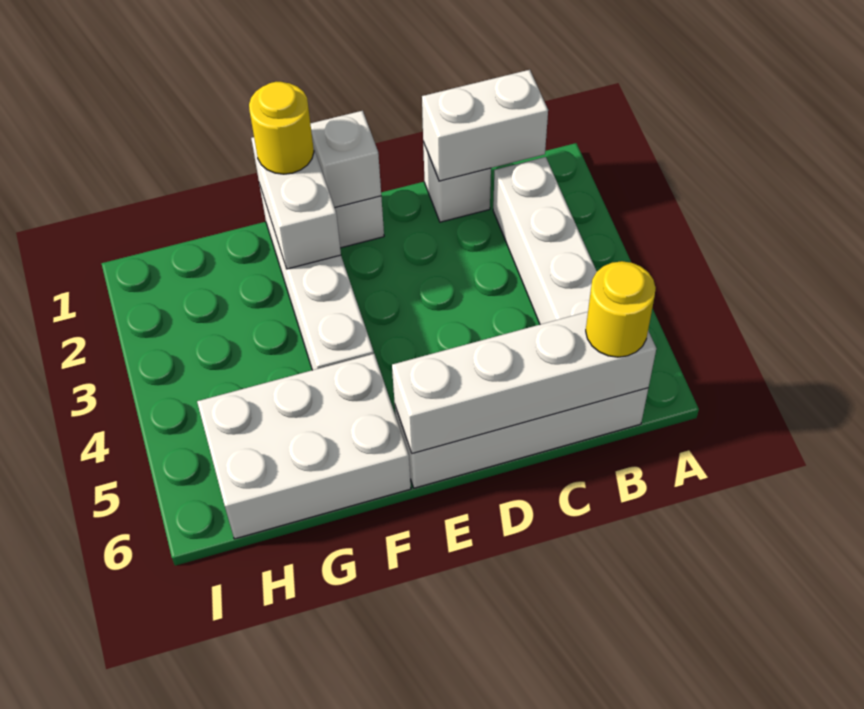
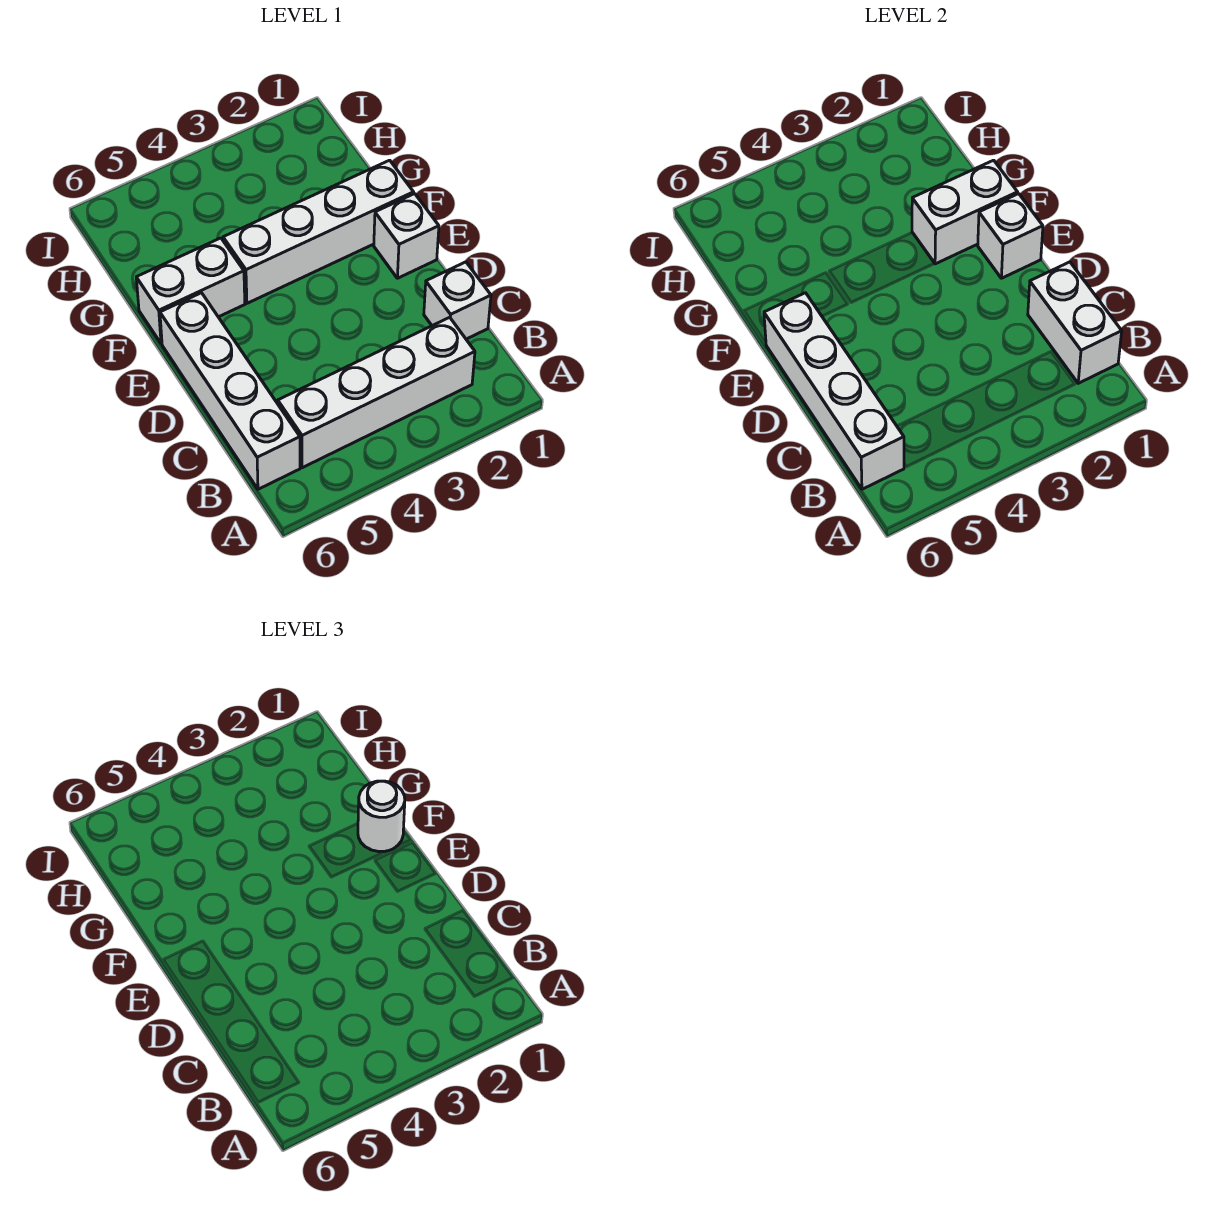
yellow 1x1 round brick [586,261,656,357] -> none
yellow 1x1 round brick [249,82,314,174] -> white 1x1 round brick [358,781,405,852]
white 2x3 brick [197,354,411,539] -> white 1x2 brick [136,238,245,344]

